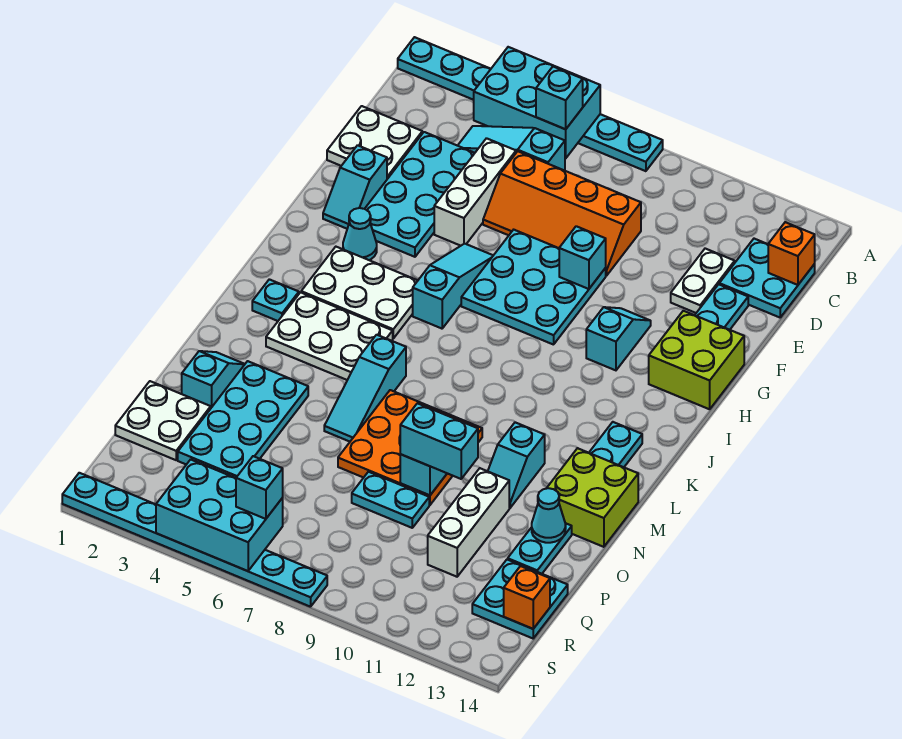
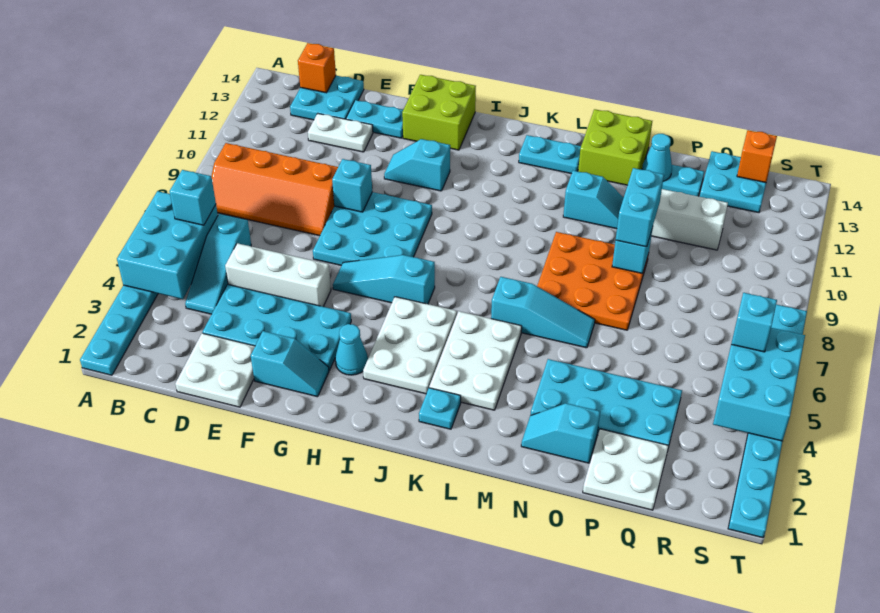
orange 2x4 slope [483,151,641,276] -> orange 2x4 slope turned to [211,143,338,236]
cyan 1x2 plate [352,472,429,528] -> none

